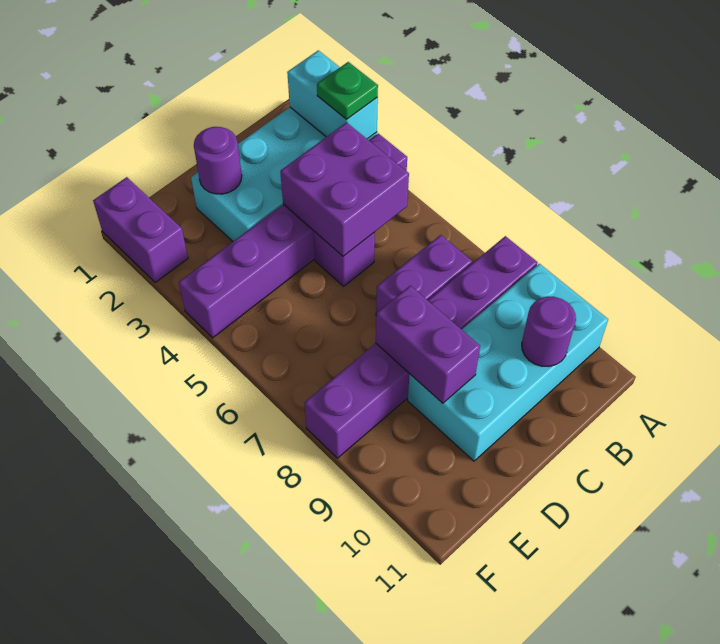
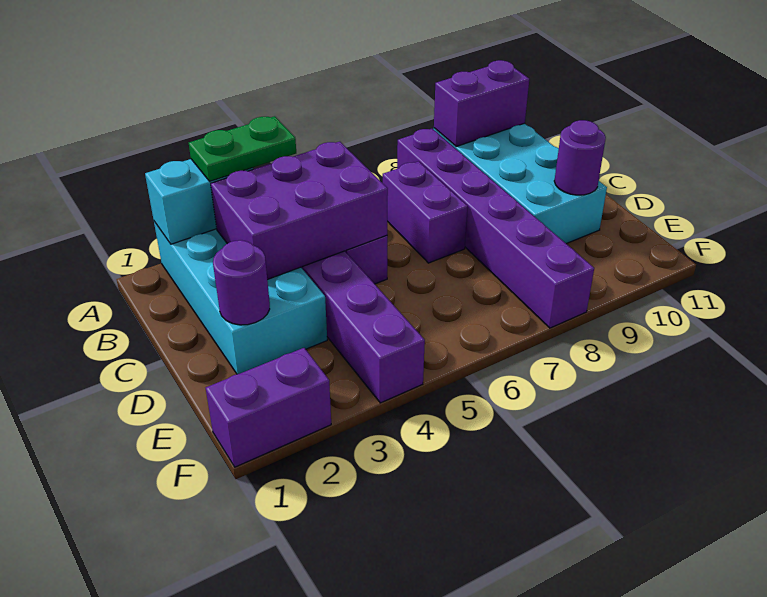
green 1x1 plate [317,62,378,120] -> green 1x2 plate [189,116,296,181]
purple 2x2 brick [280,122,409,256] -> purple 2x3 brick [211,142,388,280]
purple 1x1 round brick [522,297,576,366] -> purple 1x1 round brick moved to [554,120,606,195]
purple 1x2 brick [376,286,480,403] -> purple 1x2 brick moved to [434,60,529,146]

